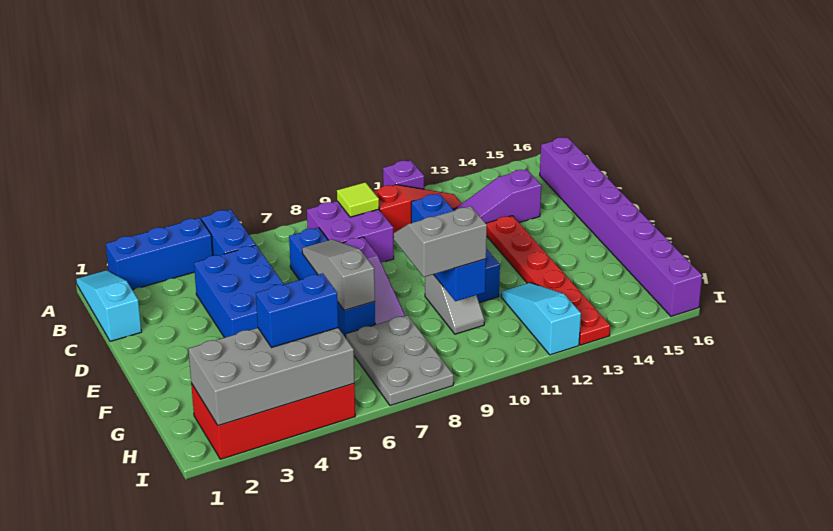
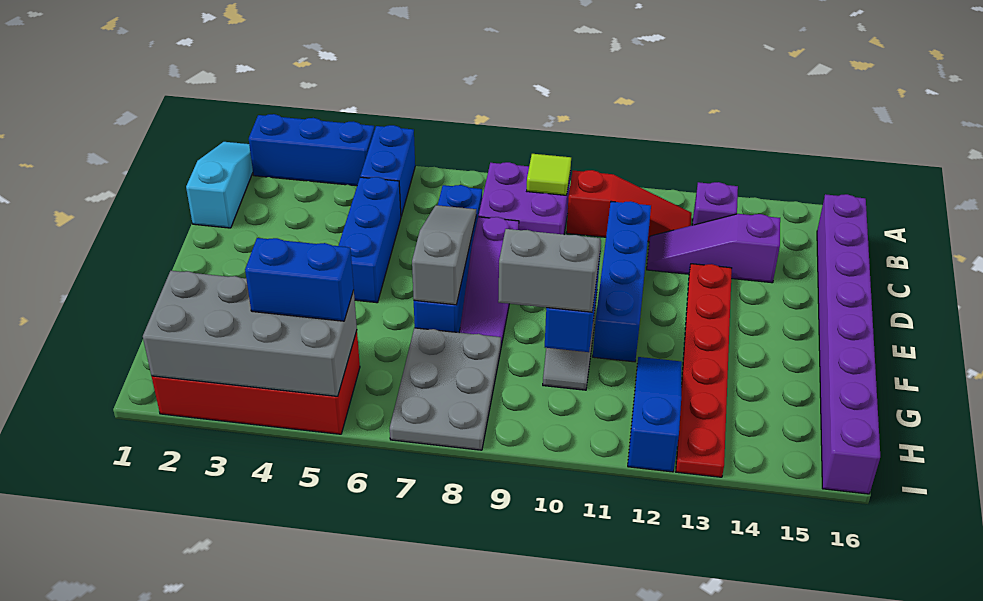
purple 1x1 brick [383,160,424,189] -> purple 1x1 brick moved to [692,182,738,225]
blue 2x3 brick [194,245,284,338] -> blue 1x3 brick [339,177,401,303]
cyan 1x3 slope [501,283,581,355] -> blue 1x3 slope [628,357,682,472]

